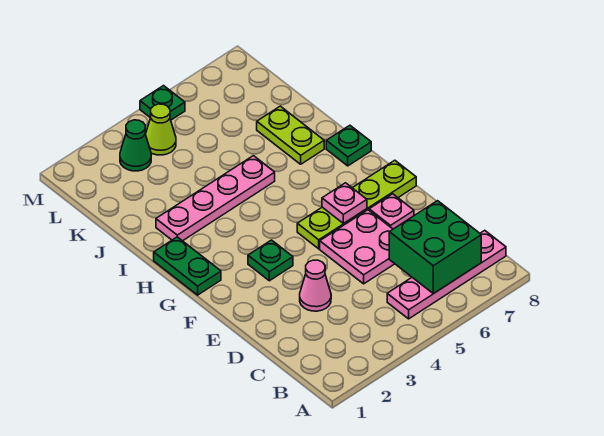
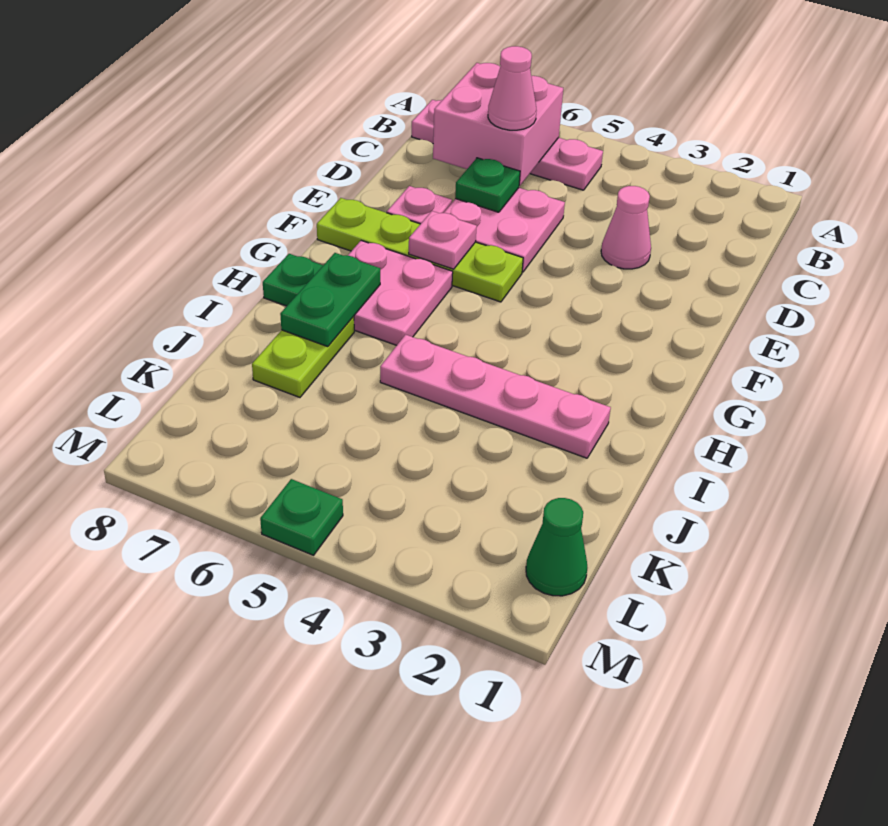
green 2x2 brick [389,201,481,294] -> pink 2x2 brick [433,63,563,186]
none -> pink 1x1 cone [488,46,537,130]
green 1x1 plate [248,240,293,281] -> green 1x1 plate moved to [455,158,520,212]
green 1x2 plate [154,237,221,295] -> green 1x2 plate moved to [280,253,380,347]
none -> pink 2x2 plate [348,241,453,345]
green 1x1 cone [120,120,151,171] -> green 1x1 cone moved to [526,498,587,596]
lime 1x1 cone [146,104,176,155] -> none

